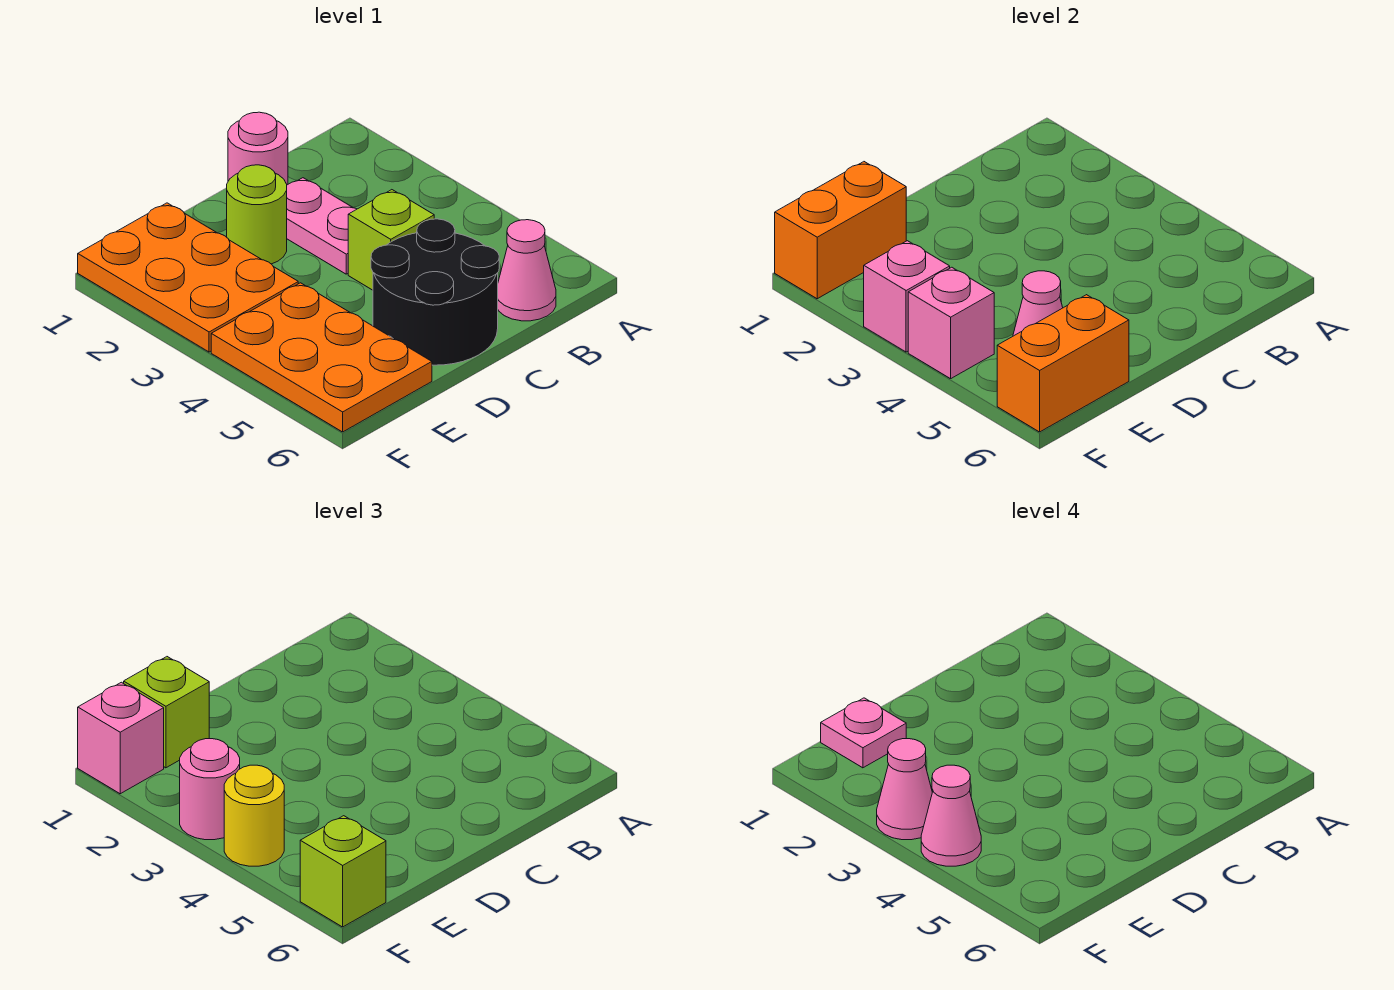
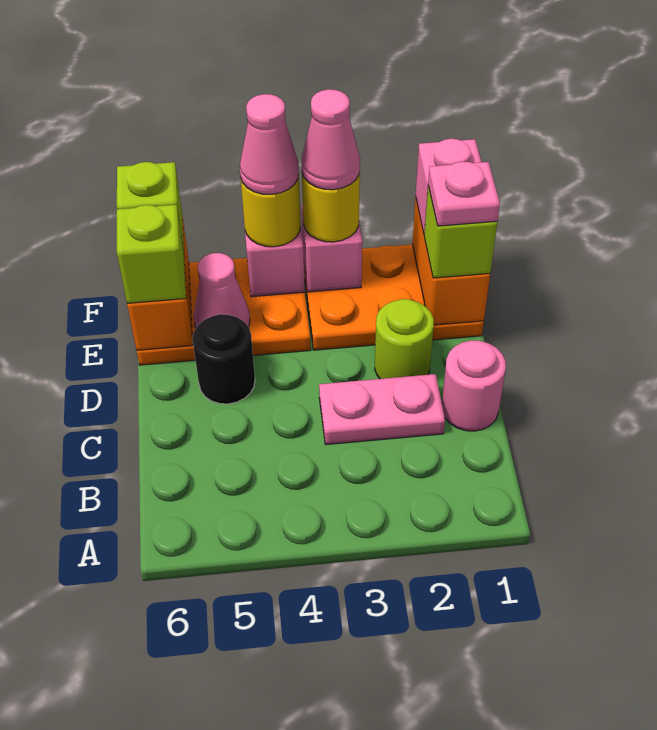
pink 1x1 cone [498,220,556,321] -> none
lime 1x1 brick [348,190,434,290] -> lime 1x1 brick moved to [117,205,186,303]
black 2x2 round brick [371,219,499,365] -> black 1x1 round brick [193,314,255,404]
pink 1x1 round brick [180,739,240,840] -> yellow 1x1 round brick [302,173,360,242]

